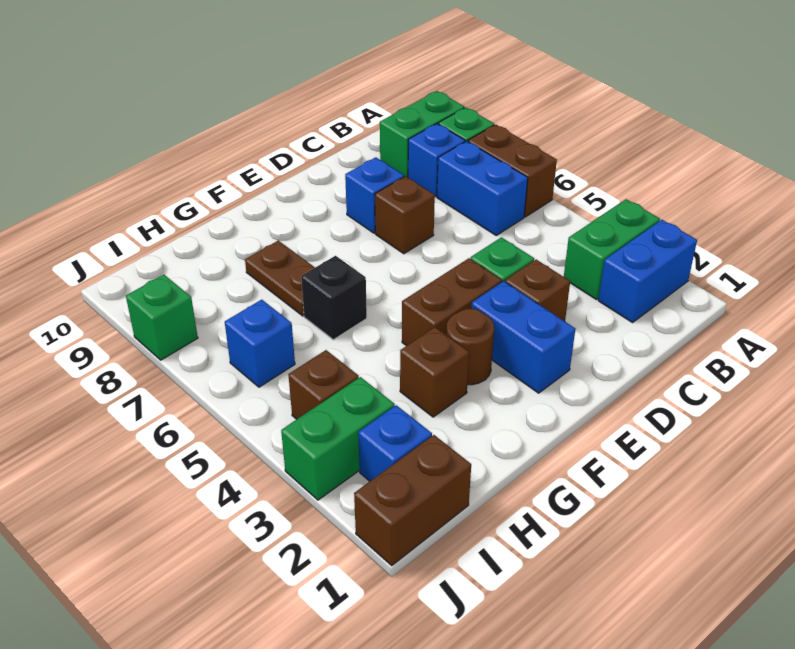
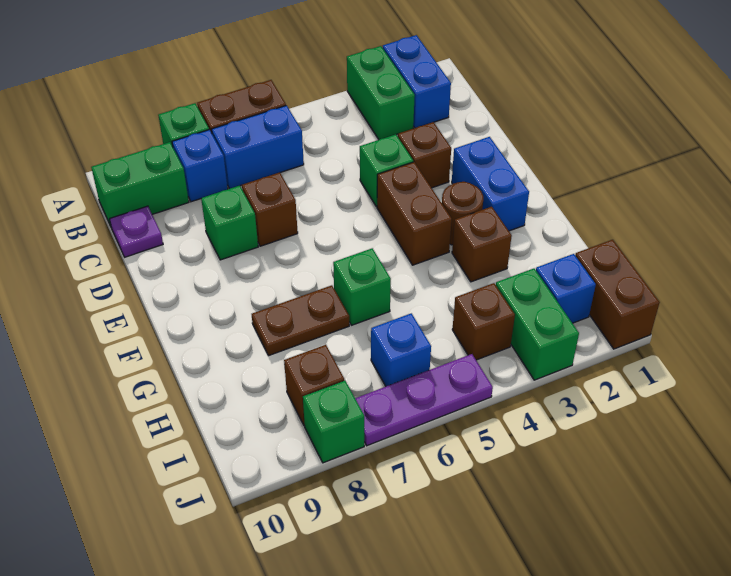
green 1x2 brick [380,91,465,177] -> green 1x2 brick turned to [91,142,189,226]
none -> purple 1x1 plate [110,206,163,257]
blue 1x1 brick [345,157,404,233] -> green 1x1 brick [201,186,258,260]
blue 1x2 brick [471,281,575,393] -> blue 1x2 brick turned to [452,137,529,231]
black 1x1 brick [301,256,367,340] -> green 1x1 brick [333,248,391,325]
none -> brown 1x1 brick [284,345,344,426]
none -> purple 1x3 plate [355,354,493,446]

